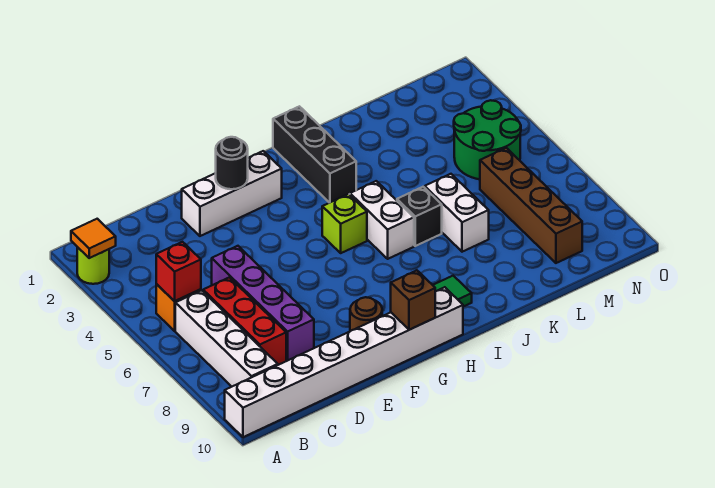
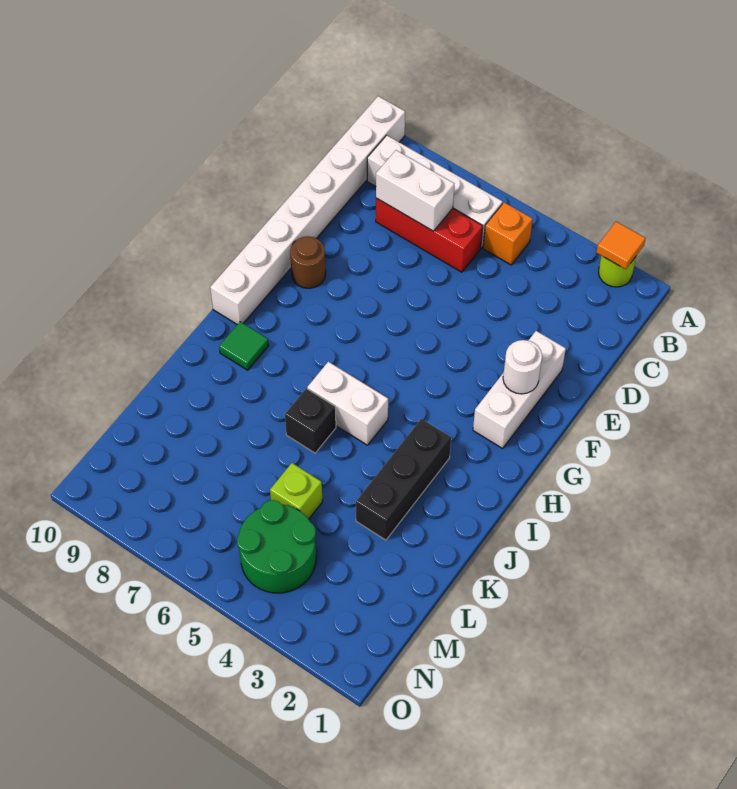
red 1x1 brick [156,242,201,301] -> none
purple 1x4 brick [212,246,314,361] -> none
black 1x1 round brick [216,137,248,189] -> white 1x1 round brick [503,340,542,394]
brown 1x1 brick [391,270,435,330] -> none
lime 1x1 brick [322,194,367,253] -> lime 1x1 brick moved to [270,463,323,519]
black 1x3 brick [273,106,356,203] -> black 1x3 brick turned to [356,419,451,540]
white 1x2 brick [425,174,489,252] -> white 1x2 brick moved to [376,150,454,231]
brown 1x4 brick [480,148,582,263] -> none

